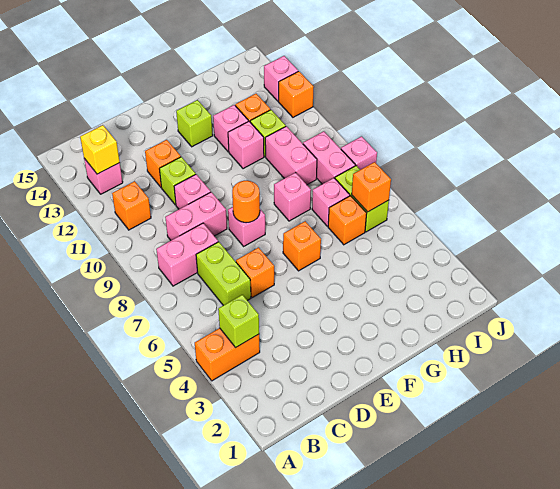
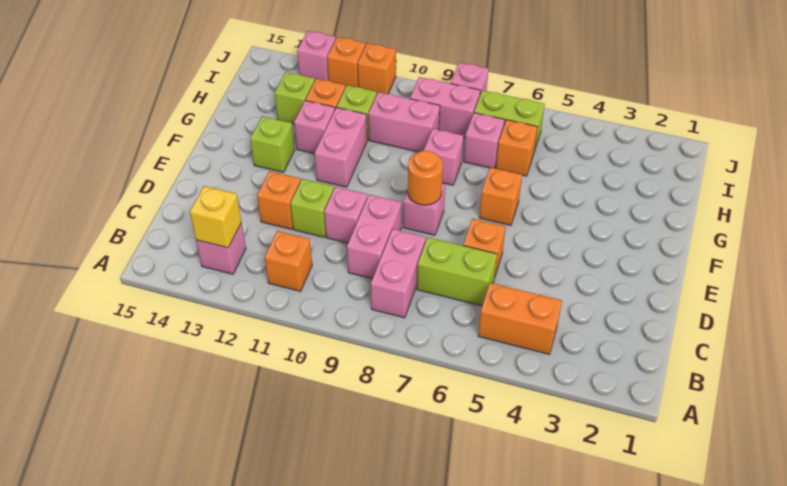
orange 1x2 brick [195,328,260,381] -> orange 1x2 brick turned to [478,283,562,354]
lime 1x1 brick [218,295,259,348] -> lime 1x1 brick moved to [275,72,315,124]
pink 1x1 brick [228,121,264,169] -> pink 1x2 brick [314,108,367,187]
orange 1x1 brick [352,162,391,212] -> orange 1x1 brick moved to [358,43,396,94]

